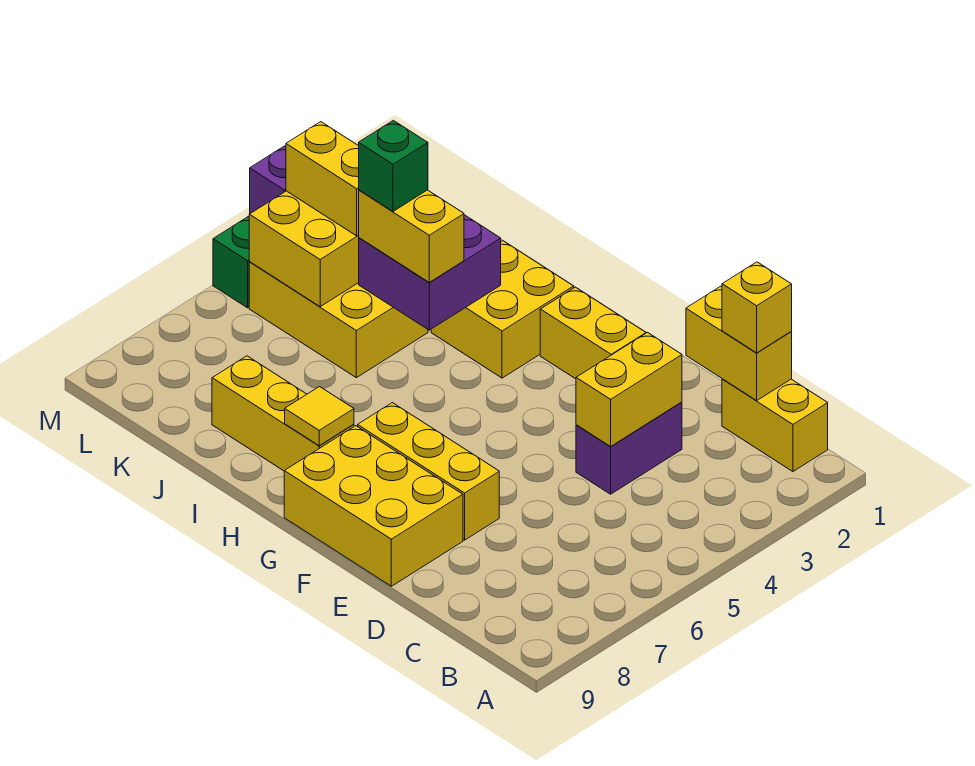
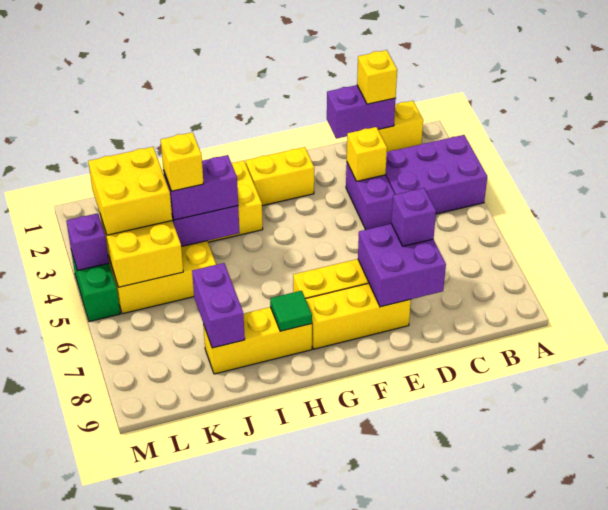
none -> purple 2x3 brick [386,135,487,214]
yellow 1x2 brick [686,286,792,400] -> purple 1x2 brick [327,85,396,139]
yellow 1x2 brick [576,333,682,446] -> yellow 1x1 brick [347,127,387,181]
none -> purple 2x2 brick [358,224,446,307]
none -> purple 1x1 brick [391,188,436,246]
yellow 2x3 brick [284,426,463,586] -> yellow 1x3 brick [306,283,411,349]
yellow 1x1 tile [285,387,354,446] -> green 1x1 tile [270,291,312,331]
yellow 1x2 brick [359,190,464,283] -> purple 1x2 brick [163,155,238,220]
green 1x1 brick [359,120,428,211] -> yellow 1x1 brick [161,132,204,191]
none -> purple 1x2 brick [192,263,245,348]
yellow 1x2 brick [286,122,359,236] -> yellow 2x2 brick [88,147,172,235]

